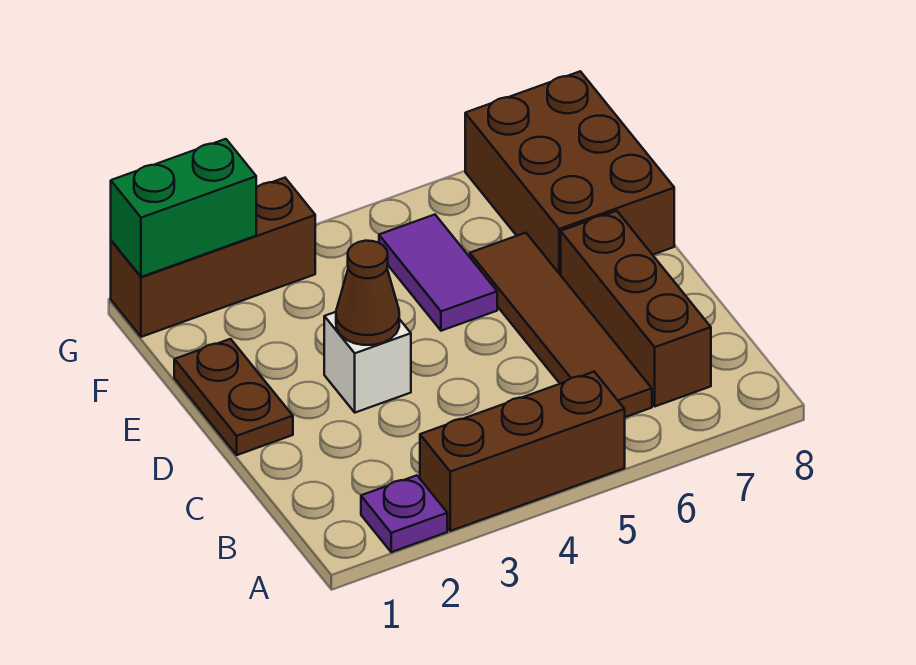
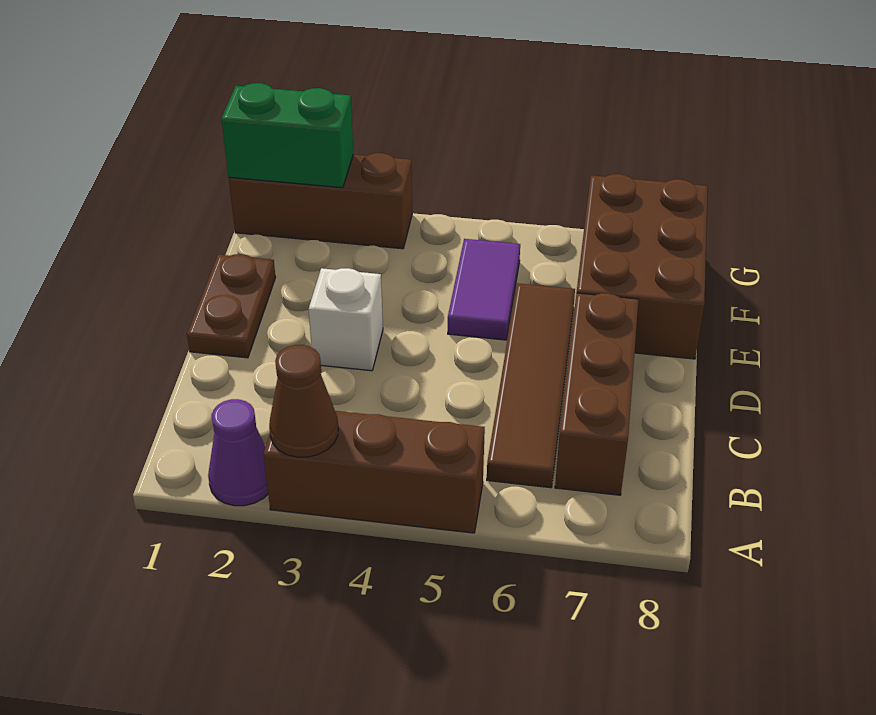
purple 1x1 plate [361,475,447,552] -> purple 1x1 cone [208,399,268,506]
brown 1x1 cone [336,241,399,345] -> brown 1x1 cone moved to [269,345,338,457]

